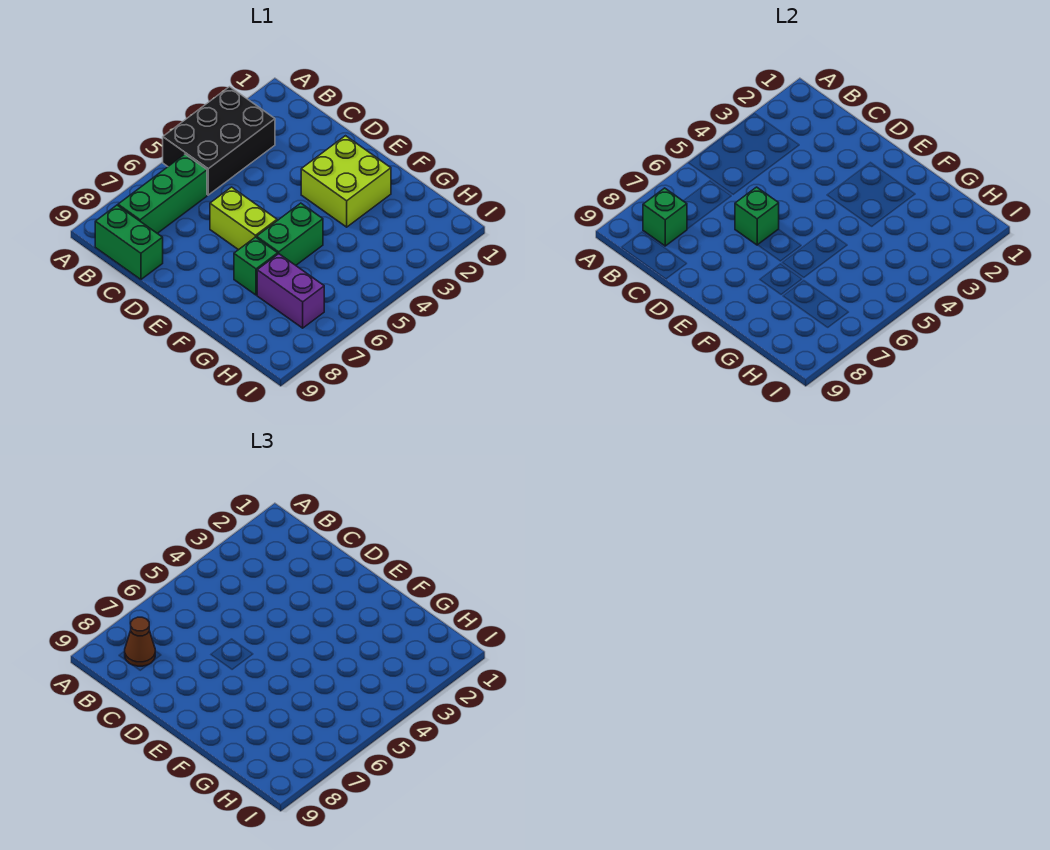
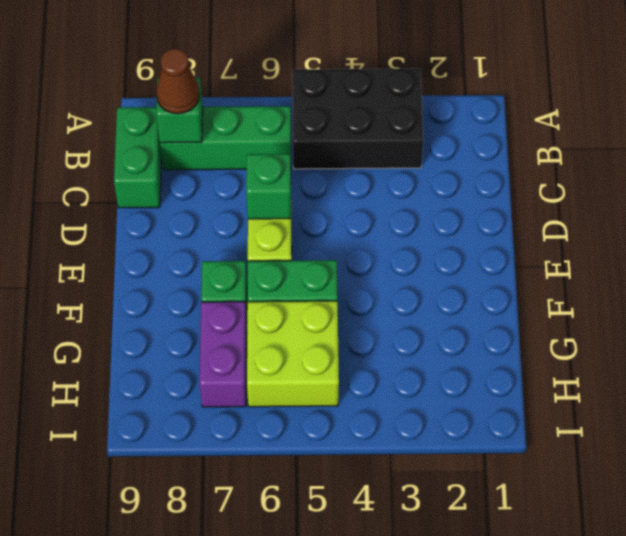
lime 2x2 brick [301,136,391,227] -> lime 2x2 brick moved to [247,301,339,407]

